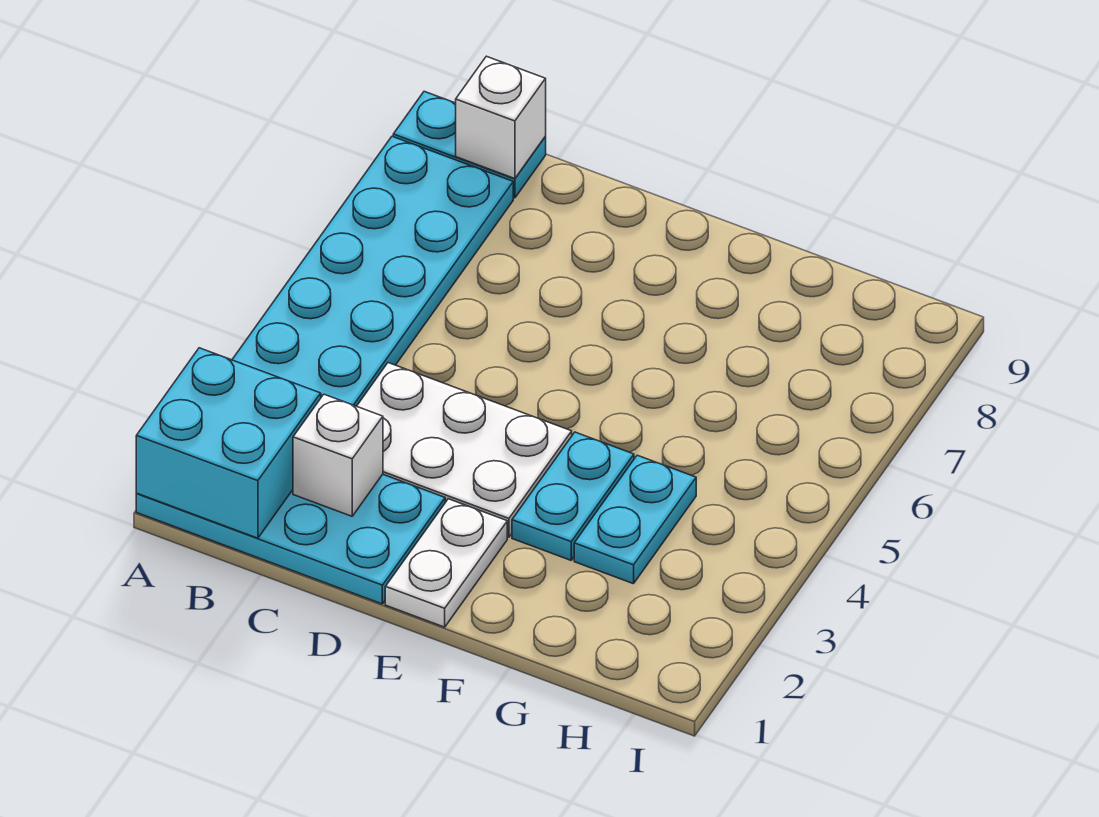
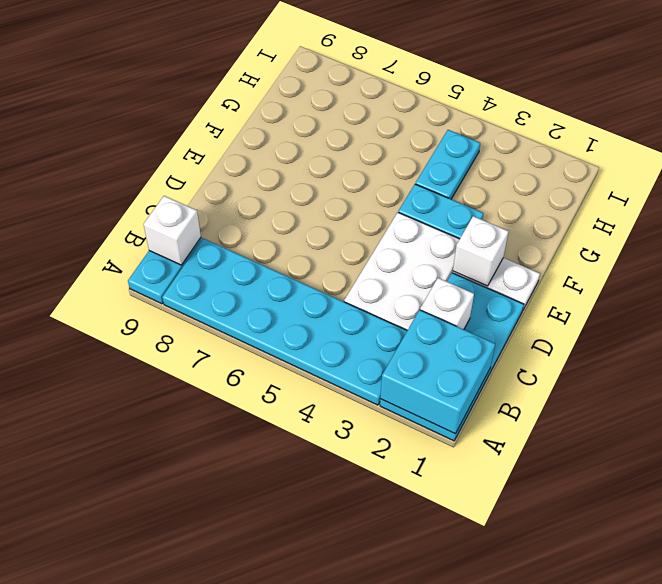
none -> white 1x1 brick [453,216,509,286]
cyan 1x2 plate [574,455,696,584] -> cyan 1x2 plate turned to [415,130,480,199]

